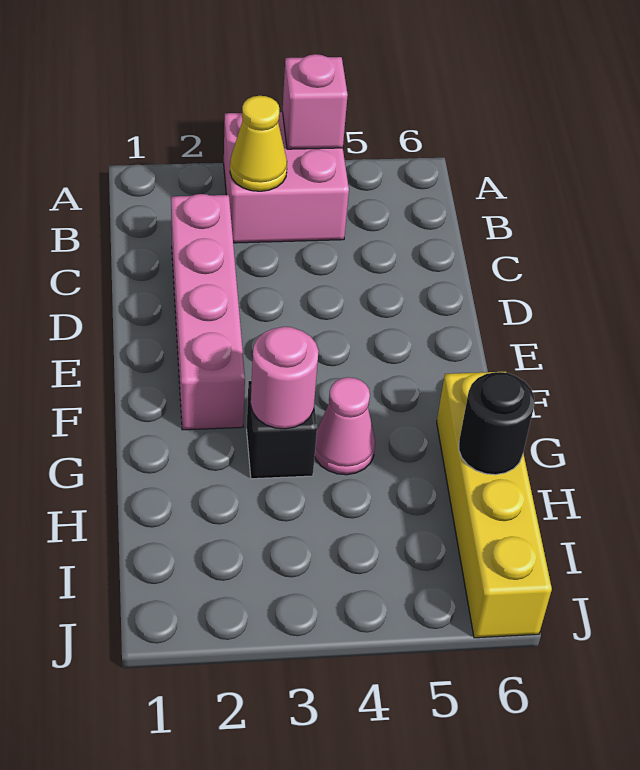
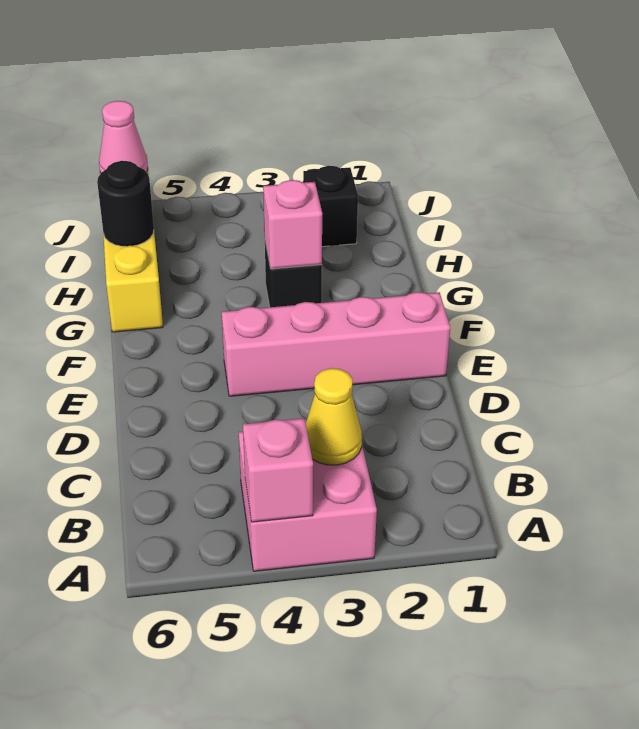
pink 1x4 brick [171,194,245,430] -> pink 1x4 brick turned to [222,292,450,396]
pink 1x1 round brick [251,327,319,429] -> pink 1x1 brick [263,180,322,269]
pink 1x1 cone [315,377,375,475] -> pink 1x1 cone moved to [99,101,148,173]
none -> black 1x1 brick [303,166,358,247]

